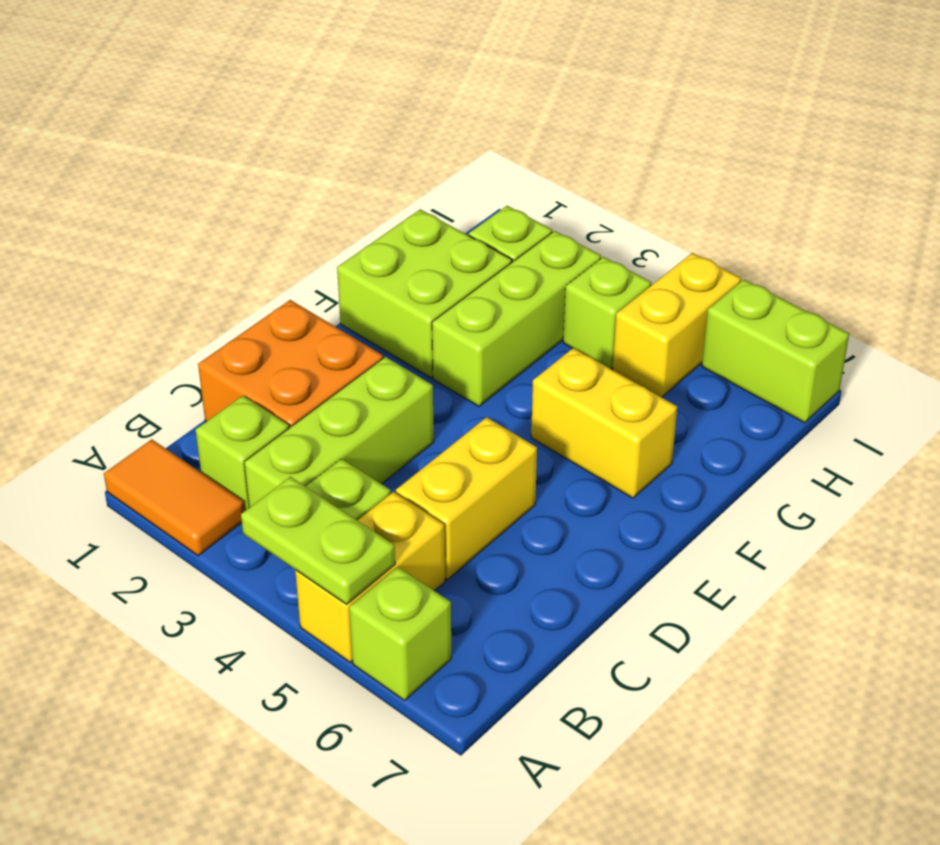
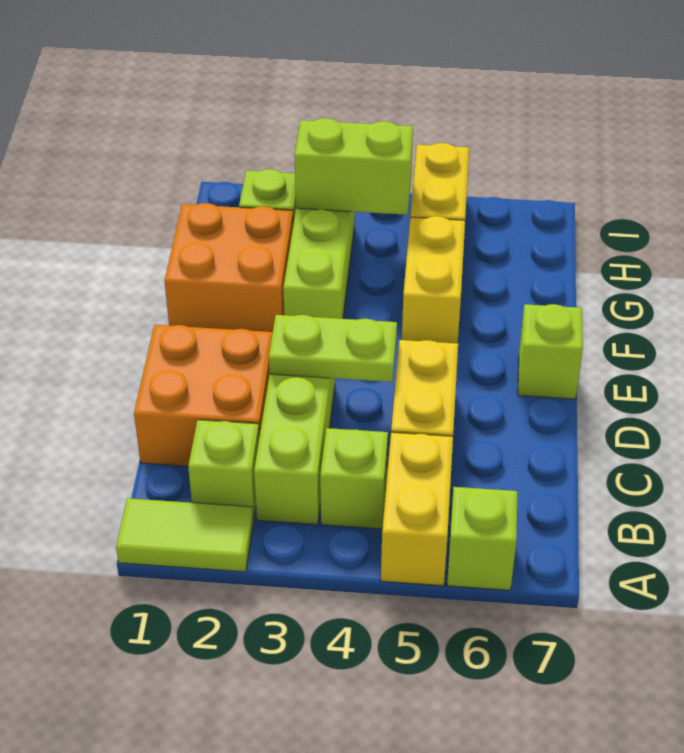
orange 1x2 tile [104,439,245,556] -> lime 1x2 tile [116,498,254,572]
lime 1x2 plate [241,477,395,604] -> lime 1x2 plate moved to [269,315,397,382]
lime 2x2 brick [337,209,512,378] -> orange 2x2 brick [165,203,293,332]
yellow 1x2 brick [531,348,677,498] -> yellow 1x2 brick turned to [402,216,465,343]
lime 1x1 brick [563,257,652,369] -> lime 1x1 brick moved to [518,304,583,399]
lime 1x2 brick [702,280,849,423] -> lime 1x2 brick moved to [295,118,413,215]

